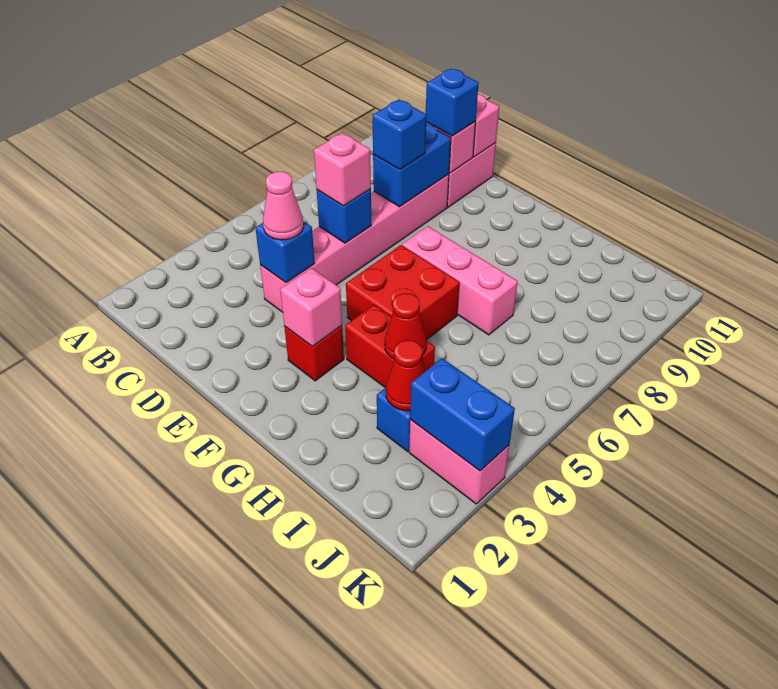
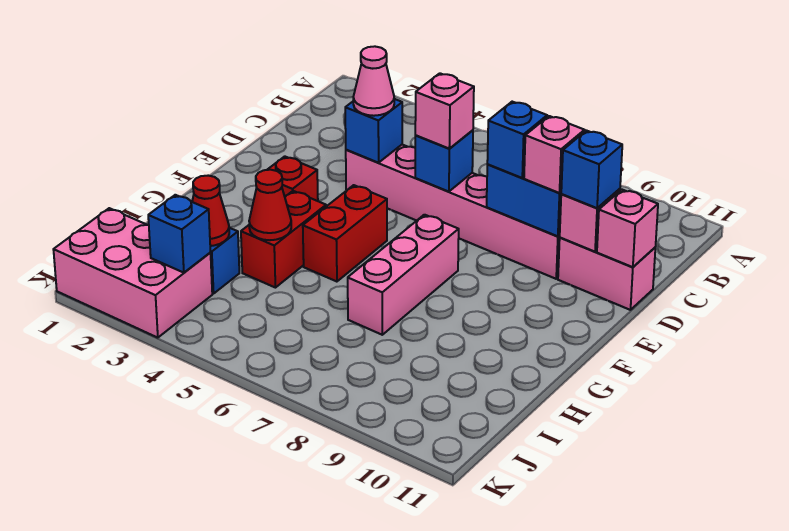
pink 1x1 brick [280,268,342,347] -> pink 1x1 brick moved to [524,116,585,193]
red 2x2 brick [346,245,460,340] -> red 1x2 brick [303,185,387,282]
pink 1x2 brick [409,419,509,504] -> pink 2x3 brick [53,208,212,338]
blue 1x2 brick [410,358,515,471] -> blue 1x1 brick [148,195,210,273]

